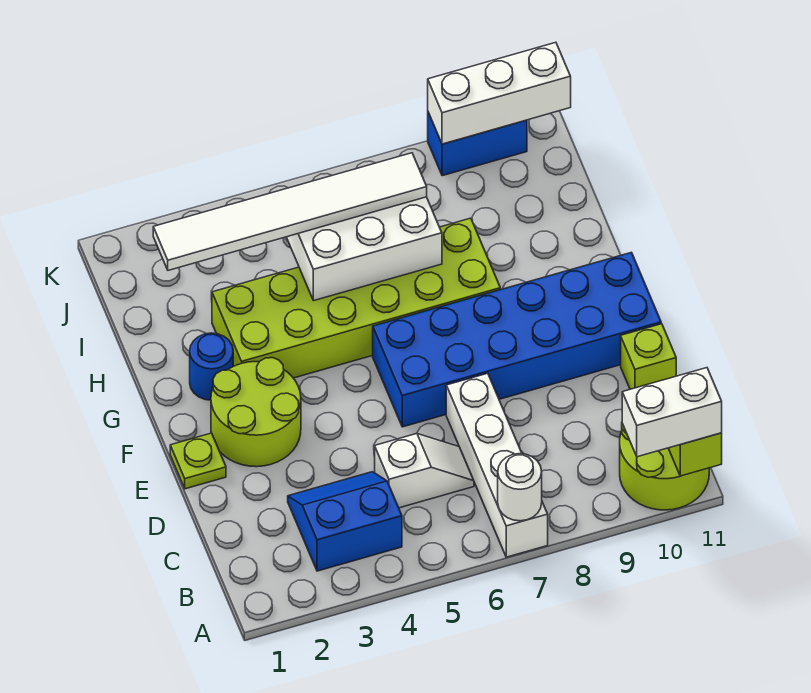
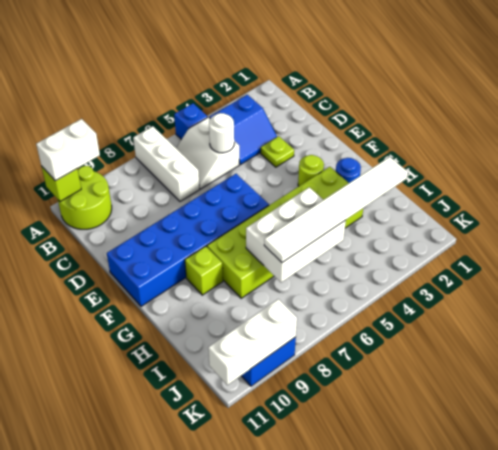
none -> blue 1x1 brick [174,103,208,139]
white 1x4 brick [446,373,548,557] -> white 1x3 brick [133,126,200,201]
white 1x1 round brick [498,454,542,521] -> white 1x1 round brick moved to [209,113,234,153]
white 1x2 slope [375,434,474,508] -> white 2x2 slope [176,117,239,189]
lime 1x1 brick [621,324,676,389] -> lime 1x1 brick moved to [185,246,223,295]
lime 1x1 plate [170,433,226,489] -> lime 1x1 plate moved to [261,136,294,167]
lime 2x2 round brick [211,358,301,467] -> lime 1x1 round brick [298,155,324,186]

